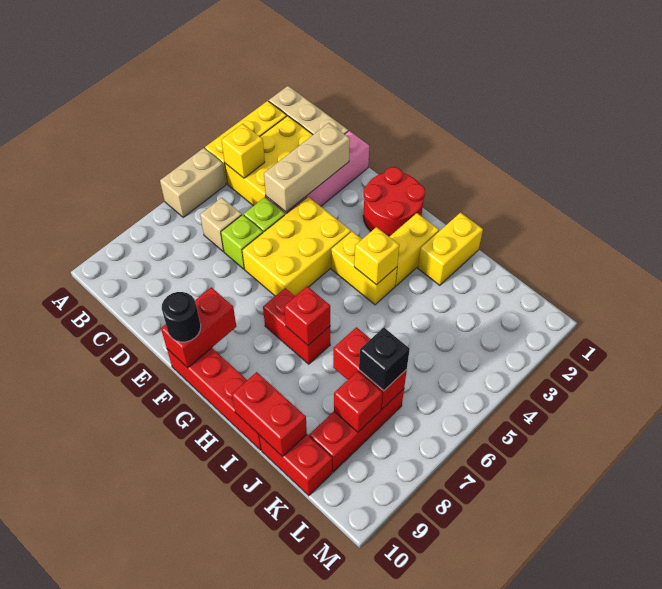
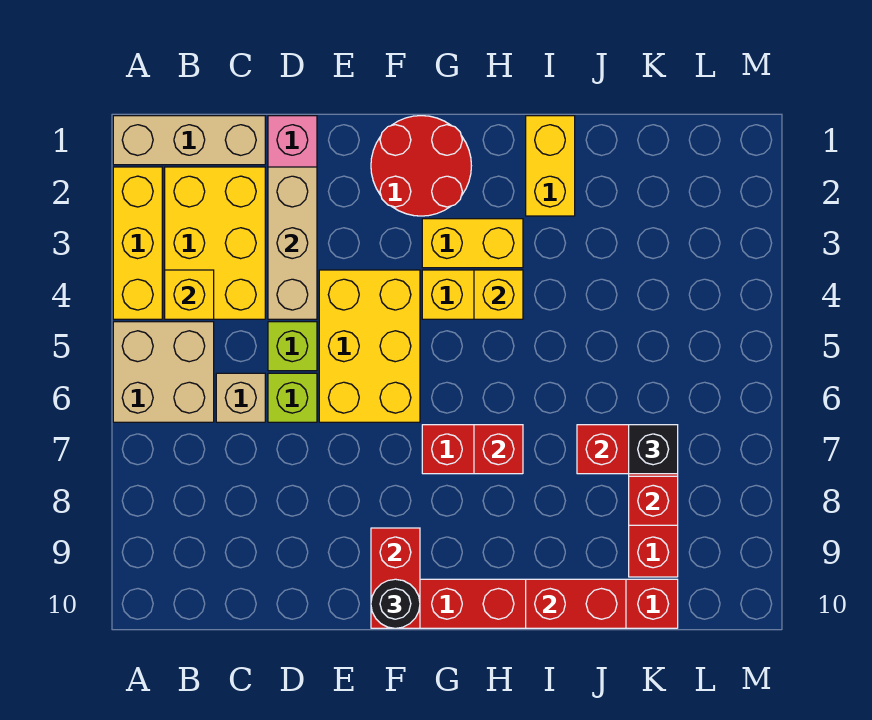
tan 1x2 brick [160,148,226,217] -> tan 2x2 brick [113,322,214,422]
yellow 1x2 brick [390,213,439,286] -> yellow 1x2 brick turned to [422,219,523,268]

